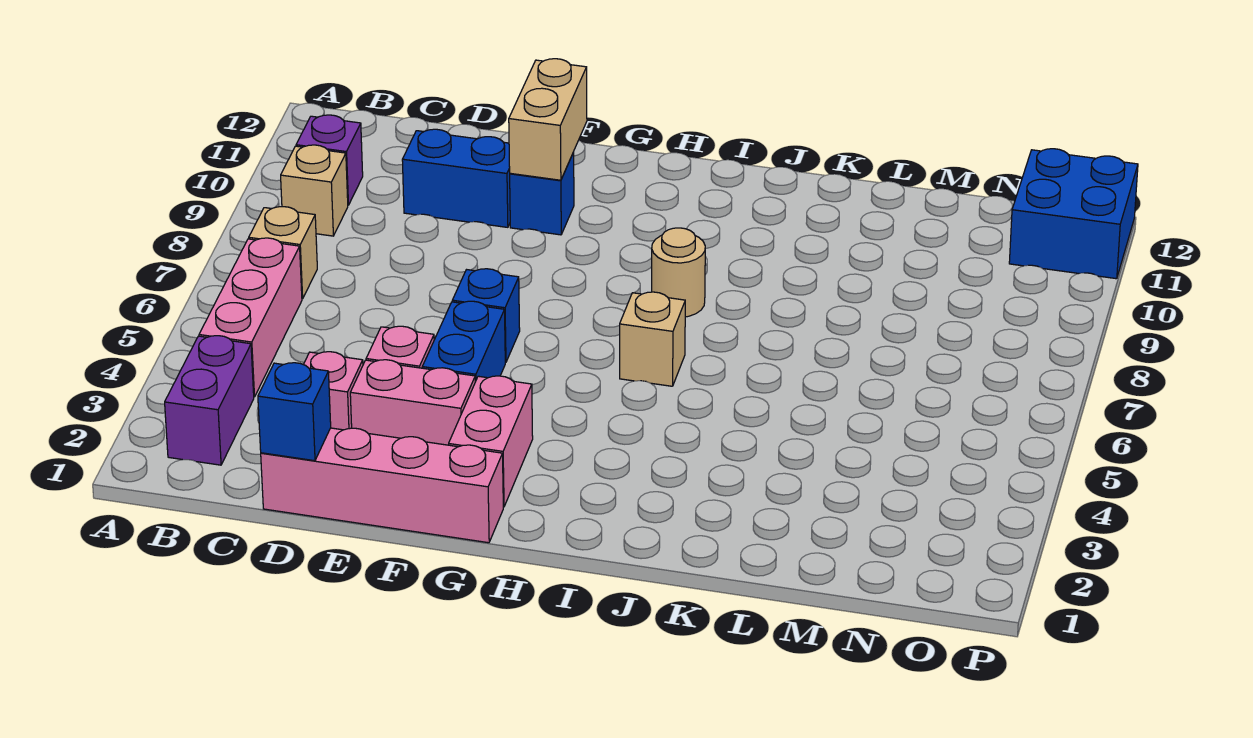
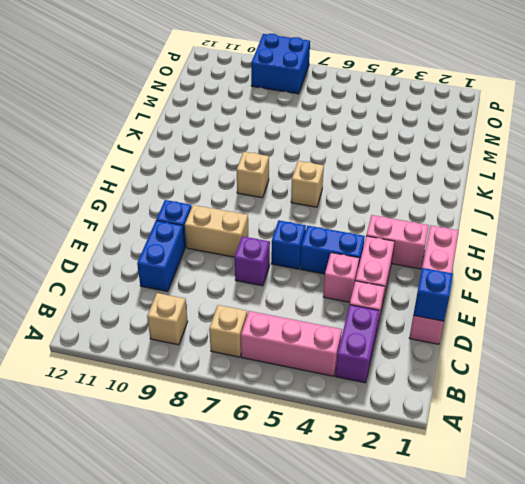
purple 1x2 brick [165,336,254,465] -> purple 1x2 brick turned to [335,305,380,383]
purple 1x1 brick [296,115,363,205] -> purple 1x1 brick moved to [235,236,270,286]
tan 1x2 brick [509,59,587,180] -> tan 1x2 brick moved to [185,205,248,257]
tan 1x1 round brick [652,228,705,317] -> tan 1x1 brick [237,152,269,198]
blue 2x2 brick [1009,149,1138,279] -> blue 2x2 brick moved to [251,34,310,94]

